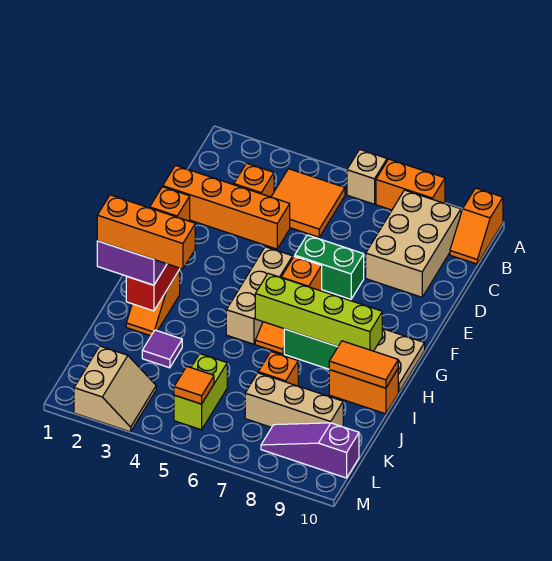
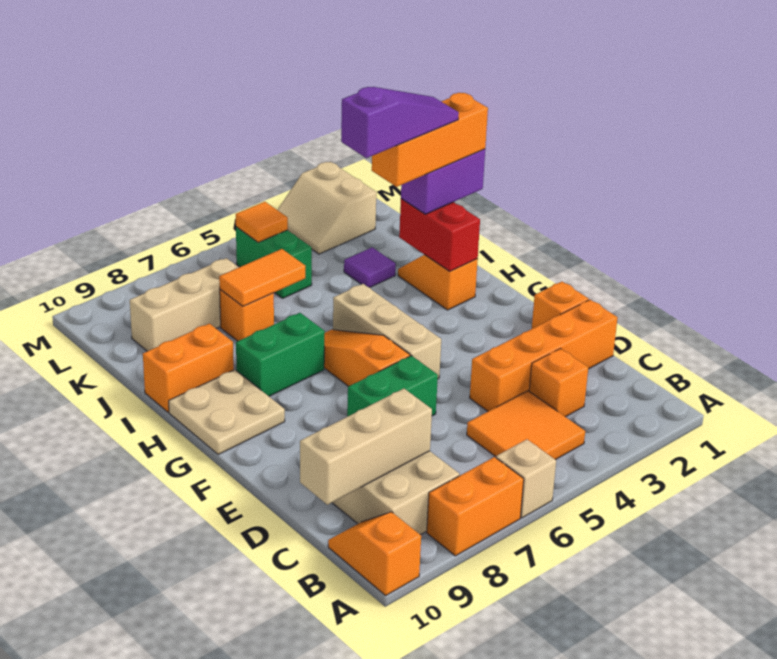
none -> tan 1x3 brick [300,389,432,505]
lime 1x4 brick [255,273,382,351] -> none
orange 1x2 tile [329,341,398,388] -> orange 1x2 tile moved to [219,249,305,306]
lime 1x2 brick [174,354,227,430] -> green 1x2 brick [236,227,312,298]
purple 1x3 slope [261,423,359,478] -> purple 1x3 slope moved to [341,87,459,158]

